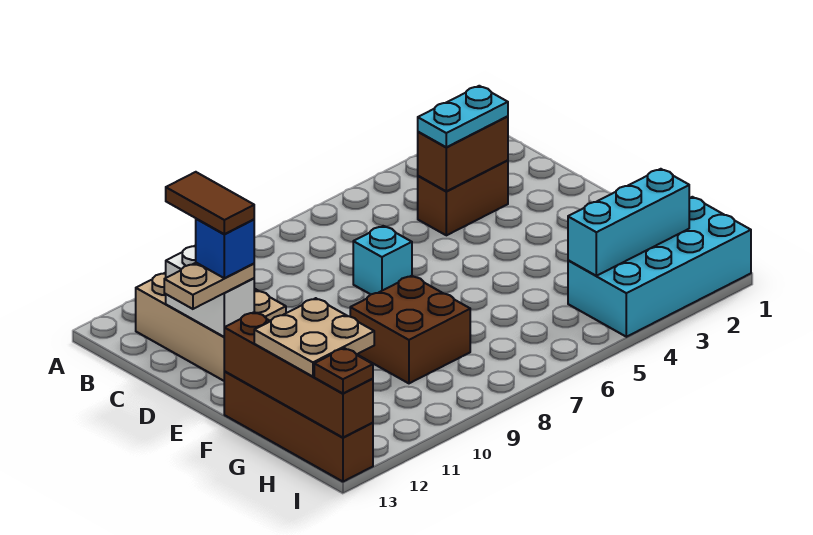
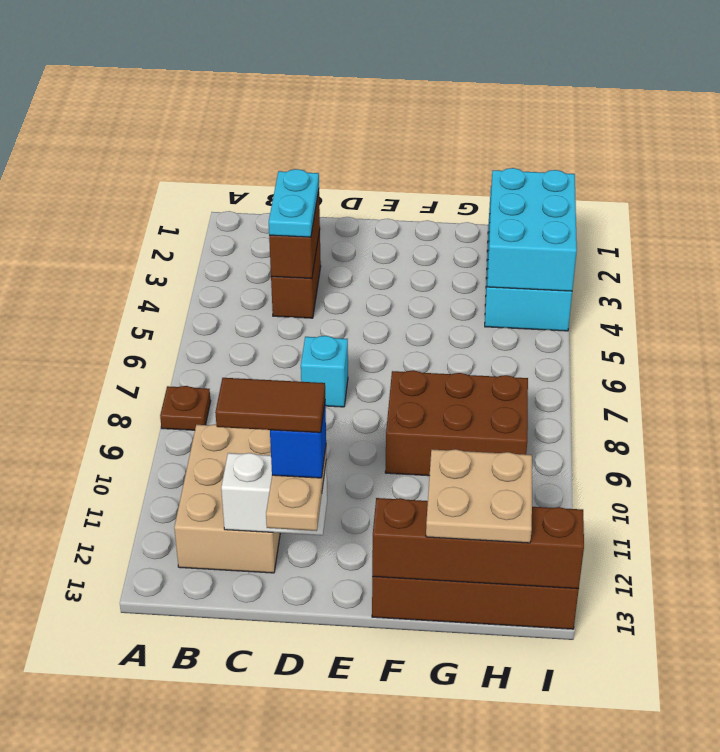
tan 2x3 brick [136,273,286,381] -> tan 2x3 brick turned to [174,424,280,573]
brown 2x2 brick [350,276,470,383] -> brown 2x3 brick [385,370,528,476]
cyan 1x3 brick [568,169,689,276] -> cyan 2x3 brick [487,168,577,291]
brown 1x1 plate [314,348,373,393] -> brown 1x1 plate moved to [160,386,211,430]

